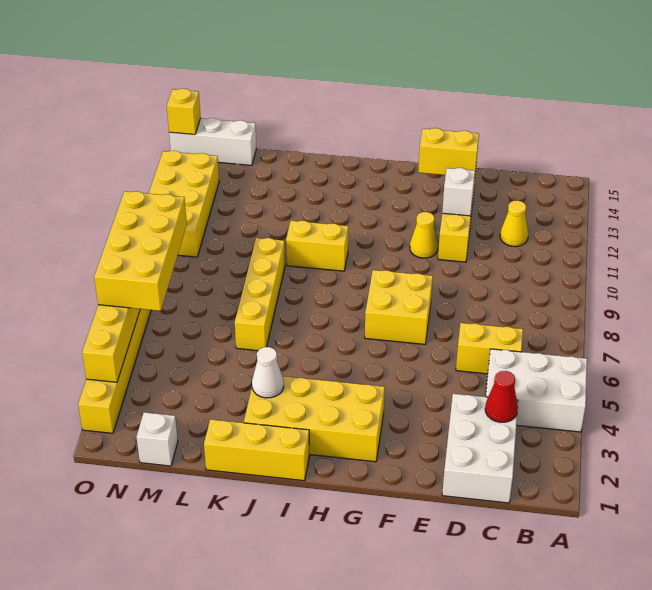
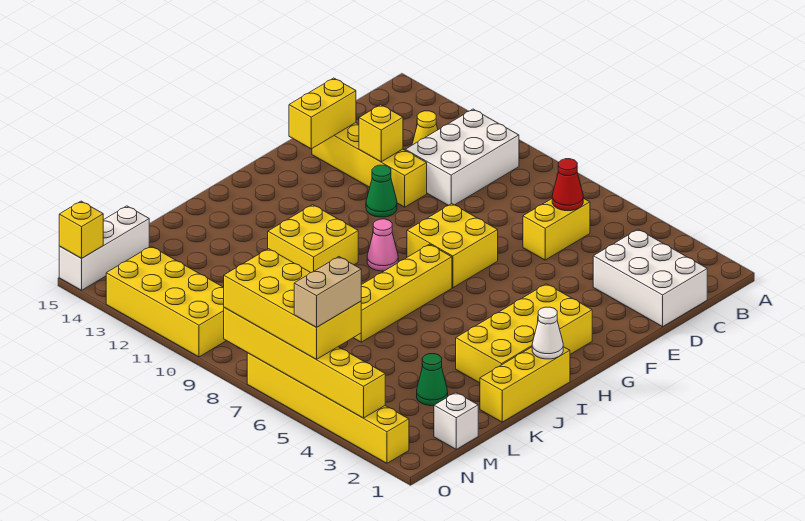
white 2x3 brick [486,349,587,432] -> white 2x3 brick moved to [405,109,519,205]
red 1x1 cone [485,371,518,422] -> red 1x1 cone moved to [552,159,583,211]
white 1x1 brick [442,168,475,216] -> yellow 1x1 brick [359,105,403,162]
yellow 1x1 cone [410,212,438,258] -> green 1x1 cone [366,165,397,217]
none -> pink 1x1 cone [367,219,398,271]
yellow 1x2 brick [286,221,348,271] -> yellow 2x2 brick [268,205,358,273]
white 1x1 cone [252,347,284,398] -> white 1x1 cone moved to [532,307,563,359]
yellow 1x4 brick [235,238,285,351] -> yellow 1x4 brick turned to [354,244,452,342]
none -> green 1x1 cone [417,354,448,406]
none -> tan 1x2 brick [294,257,361,327]

